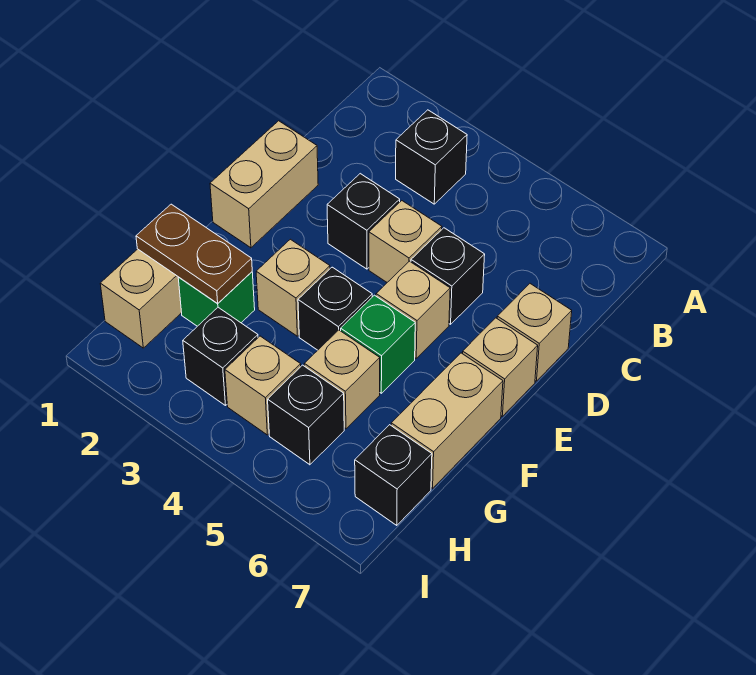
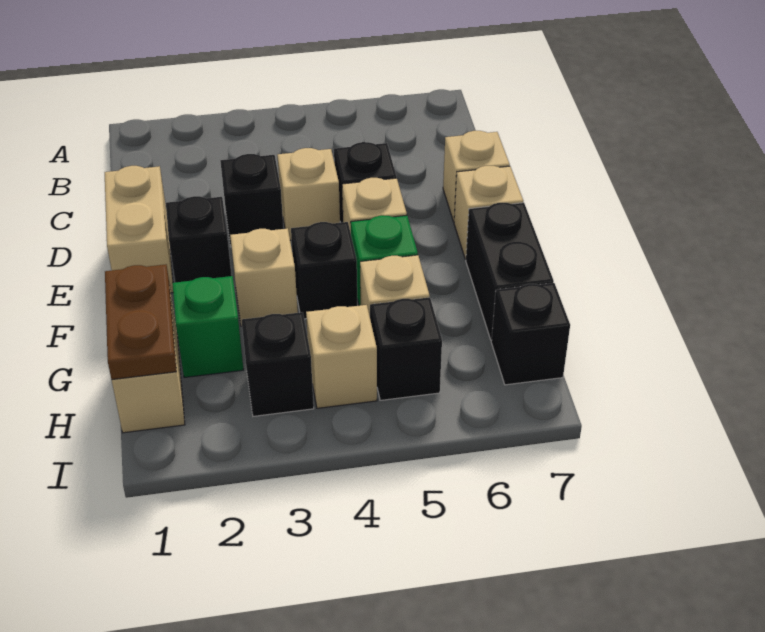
black 1x1 brick [396,110,467,204] -> black 1x1 brick moved to [166,196,232,282]
tan 1x2 brick [391,353,503,488] -> black 1x2 brick [466,203,554,340]
brown 1x2 plate [136,204,252,304] -> brown 1x2 plate turned to [105,265,176,380]

